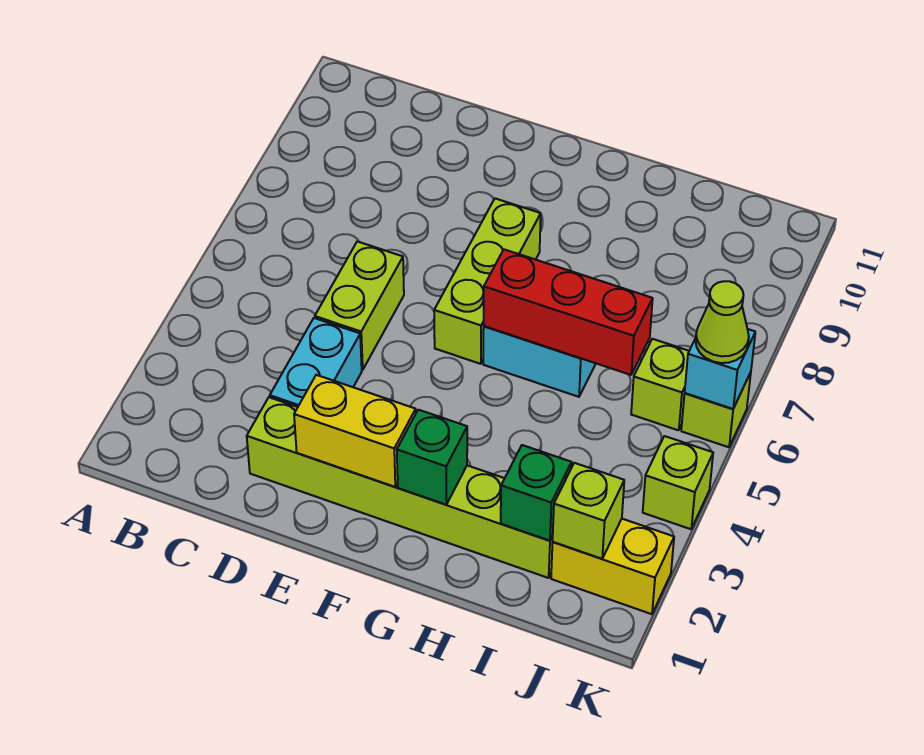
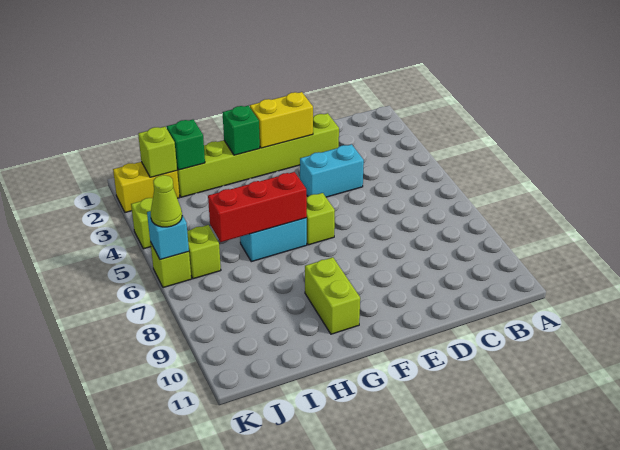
cyan 1x2 brick [270,318,362,407] -> cyan 1x2 brick turned to [300,144,364,197]
lime 1x2 brick [315,241,404,370] -> lime 1x2 brick moved to [305,257,360,334]
lime 1x3 brick [434,198,541,364] -> lime 1x1 brick [307,193,335,245]

